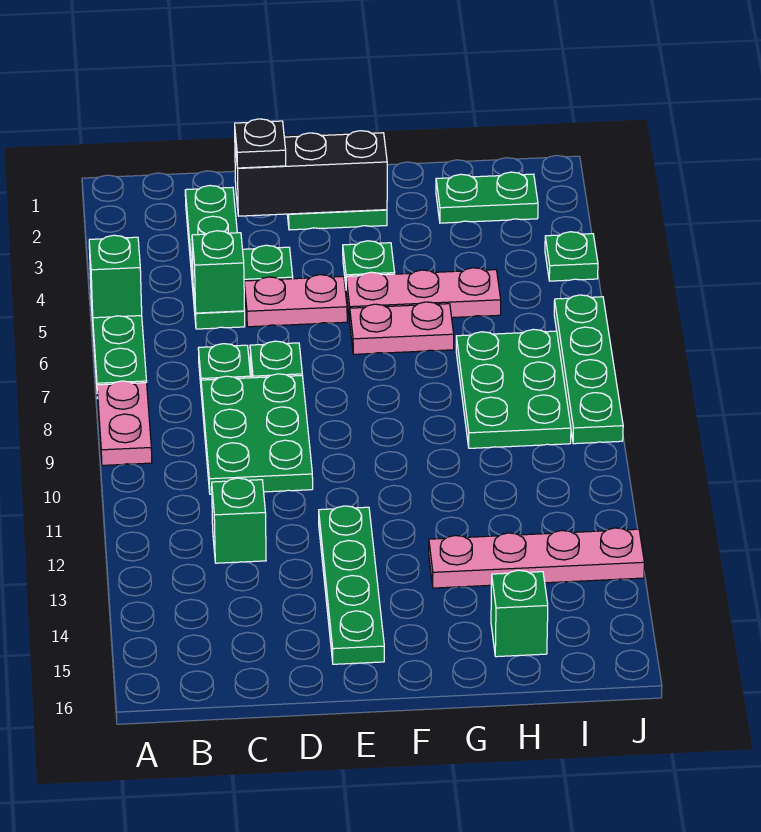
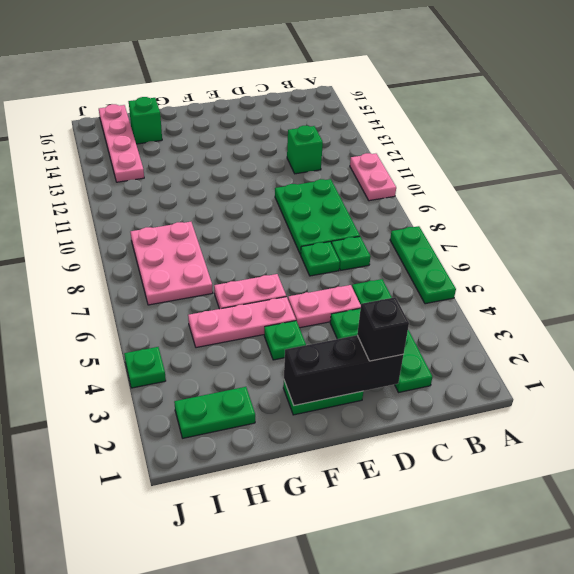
green 1x1 brick [89,235,142,318] -> none
pink 1x2 plate [97,381,152,465] -> pink 1x2 plate moved to [350,153,396,201]
green 1x1 brick [192,231,245,313] -> none
black 1x1 plate [235,119,286,168] -> black 1x1 brick [357,297,409,361]
green 1x4 plate [319,506,384,664] -> none
pink 1x4 plate [429,528,644,588] -> pink 1x4 plate turned to [99,104,144,182]
green 2x3 plate [456,329,571,448] -> pink 2x3 plate [131,222,213,305]
green 1x4 plate [554,295,623,444] -> none

